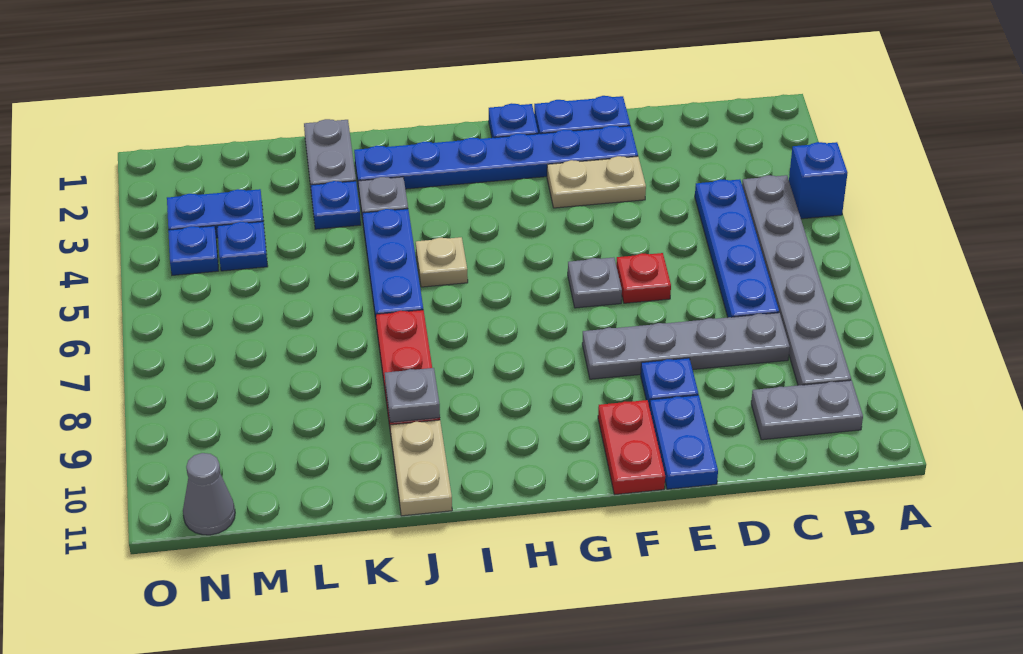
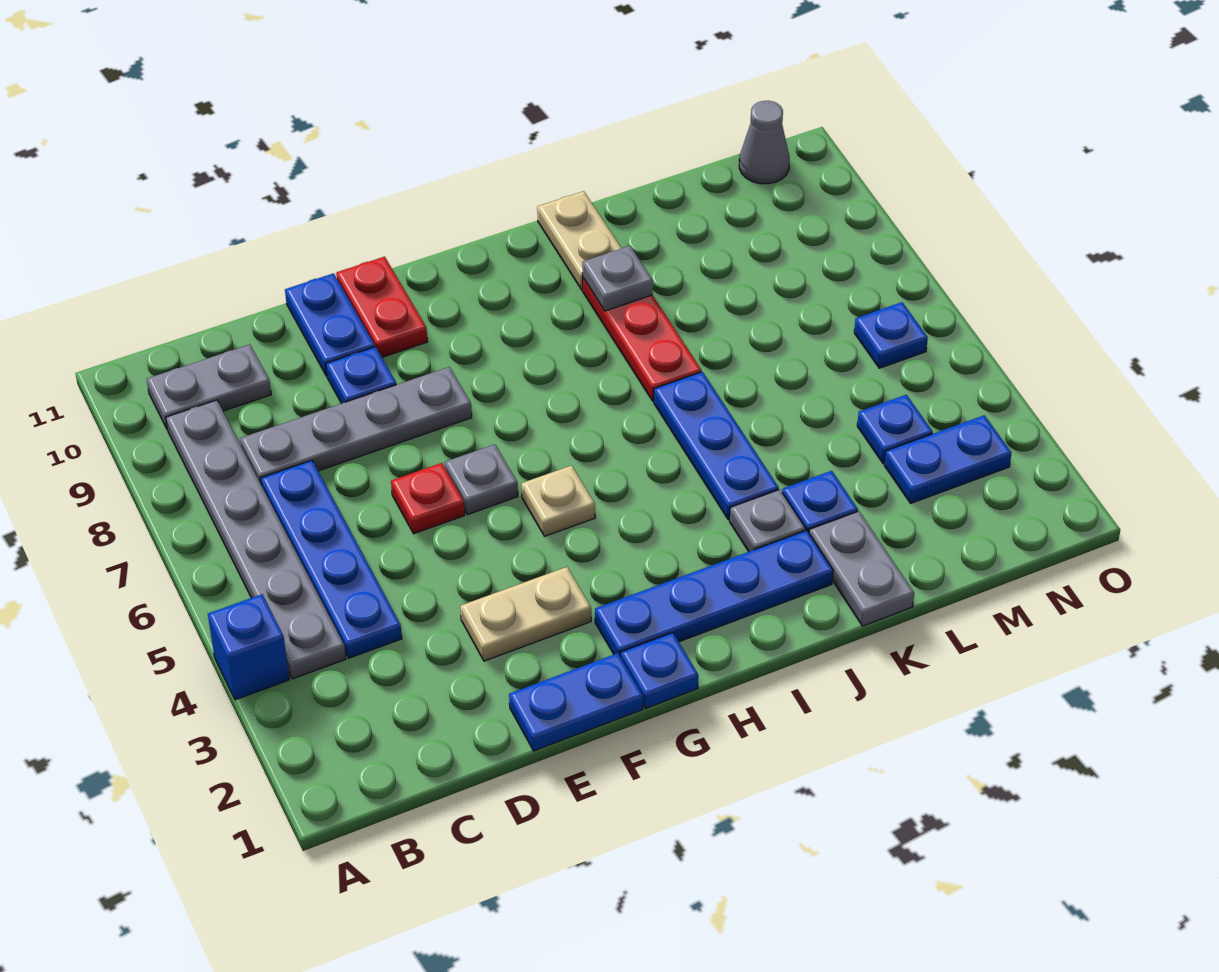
blue 1x6 plate [354,126,638,189] -> blue 1x4 plate [595,531,833,657]
tan 1x1 plate [416,237,468,287] -> tan 1x1 plate moved to [521,465,595,536]
blue 1x1 plate [168,226,219,275] -> blue 1x1 plate moved to [854,302,928,368]

